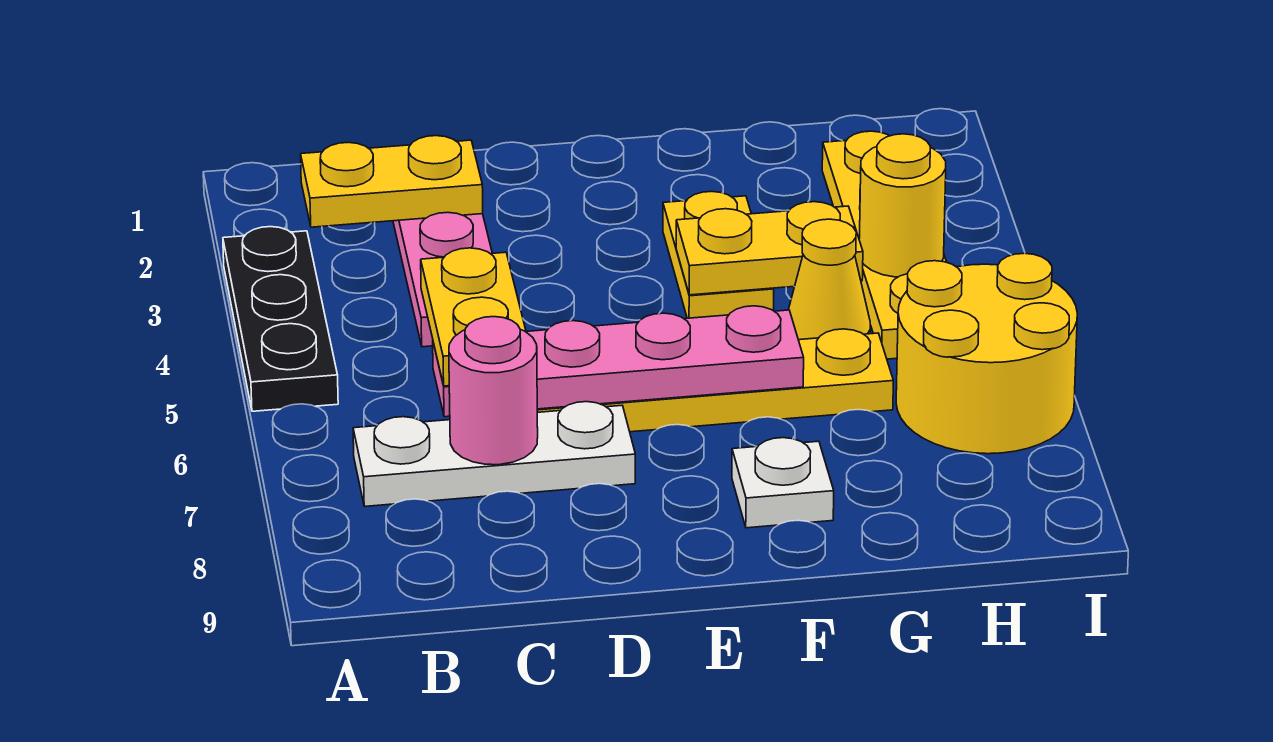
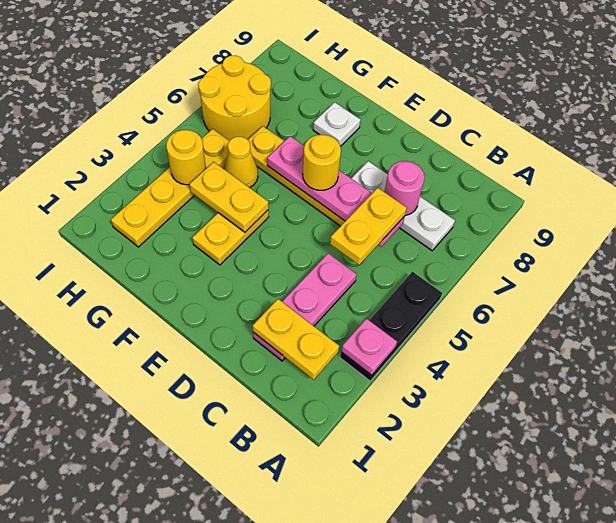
none -> pink 1x1 plate [341,319,397,375]
none -> yellow 1x1 round brick [303,134,341,190]

